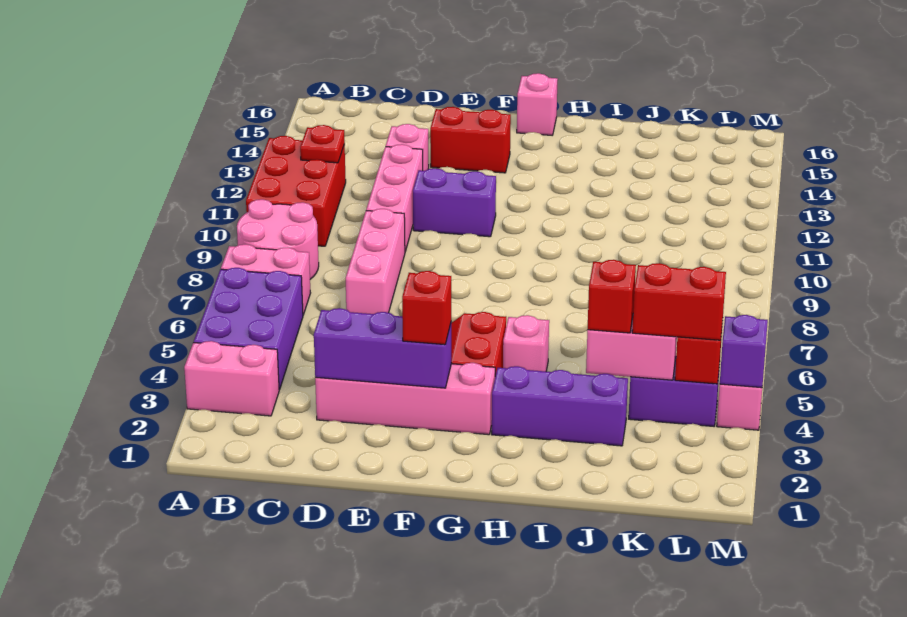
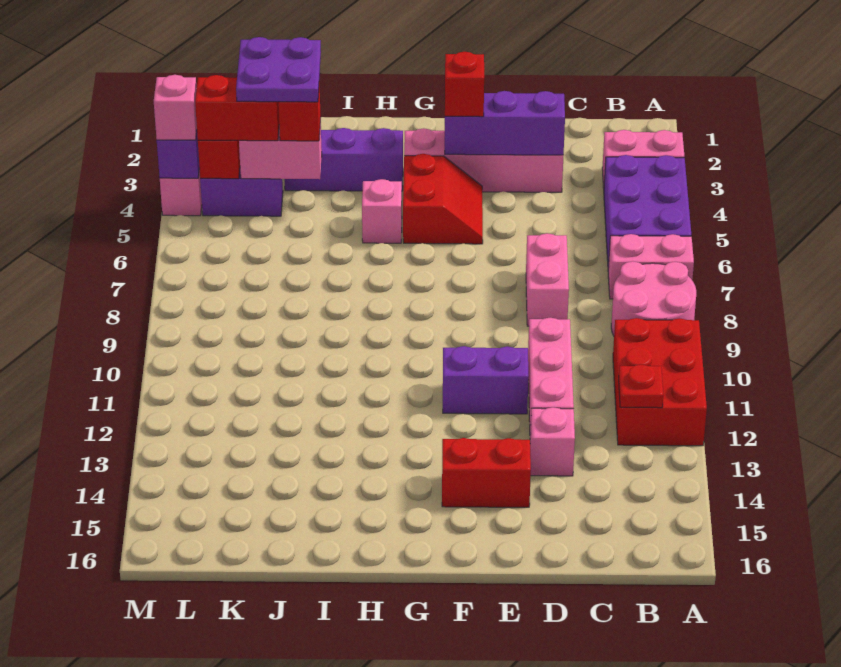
pink 1x3 brick [346,209,405,314] -> pink 1x2 brick [526,233,569,326]
pink 1x1 brick [517,73,558,135] -> pink 1x1 brick moved to [154,75,197,140]
none -> purple 2x2 plate [236,37,321,102]

